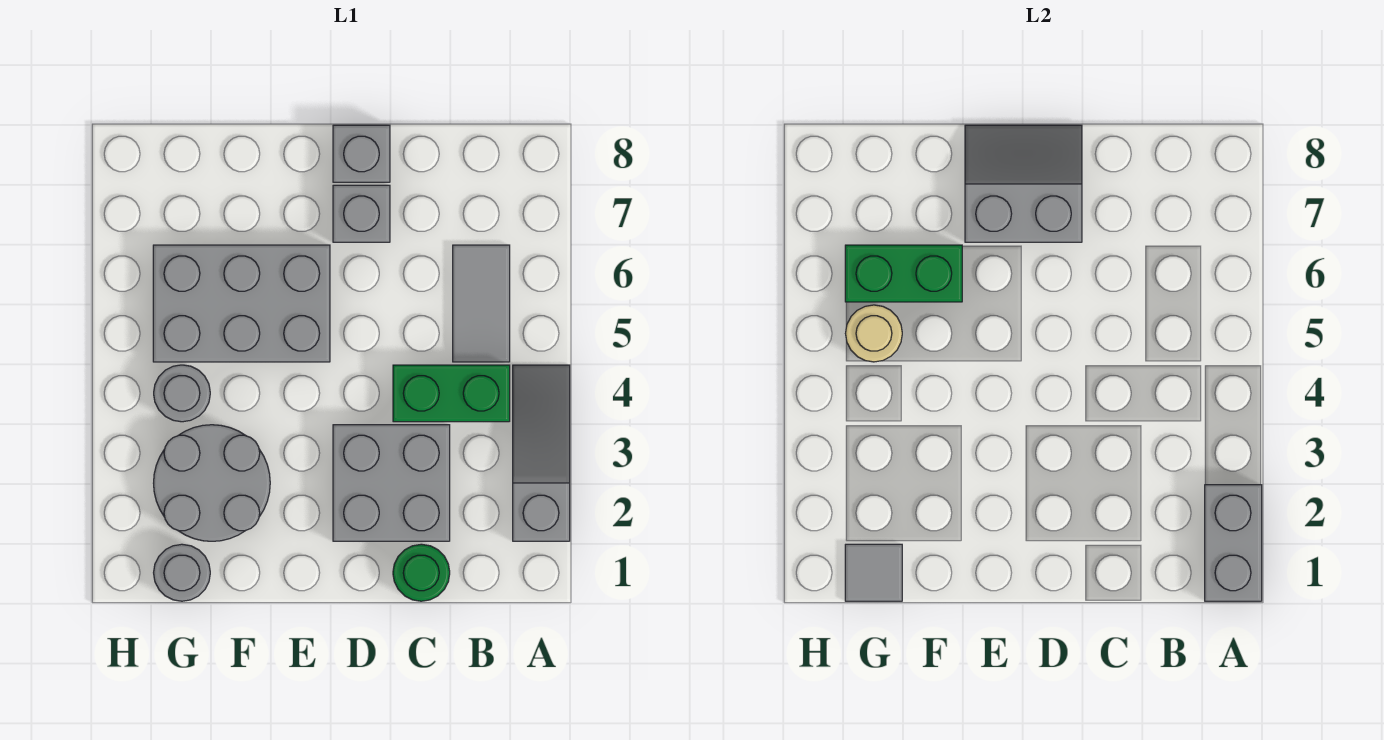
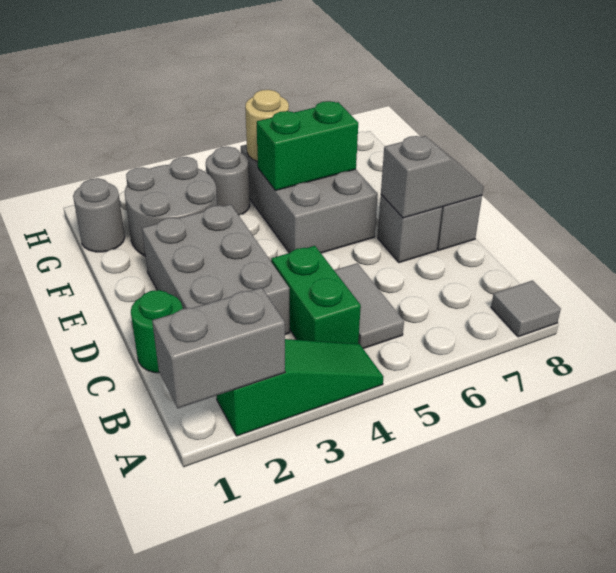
grey 1x3 slope [513,365,570,541] -> green 1x3 slope [217,339,384,436]
grey 1x2 tile [453,245,510,362] -> grey 1x2 tile turned to [334,263,404,349]
grey 2x2 brick [333,425,450,541] -> grey 2x3 brick [142,204,290,334]
grey 2x2 slope [965,125,1082,242] -> grey 1x2 slope [381,136,483,218]
green 1x2 brick [845,245,962,302] -> green 1x2 brick turned to [257,101,358,190]
grey 1x1 tile [845,544,902,601] -> grey 1x1 tile moved to [491,281,561,337]

